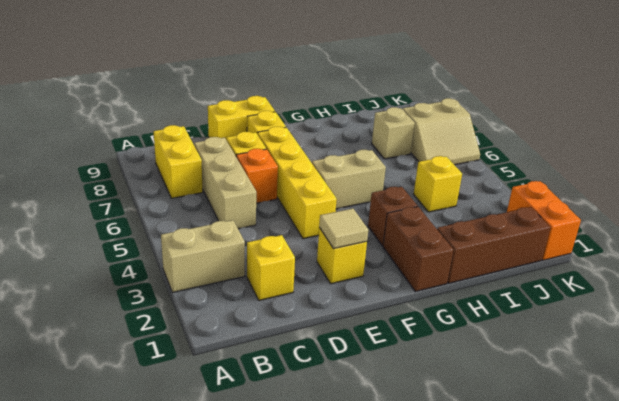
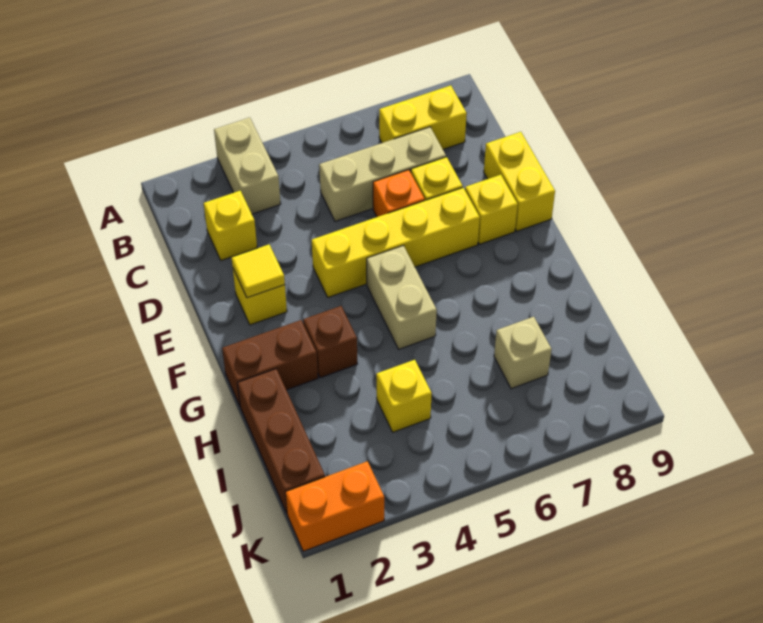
tan 1x1 tile [319,209,368,249] -> yellow 1x1 tile [232,245,285,298]
tan 2x2 slope [403,98,480,165] -> none

